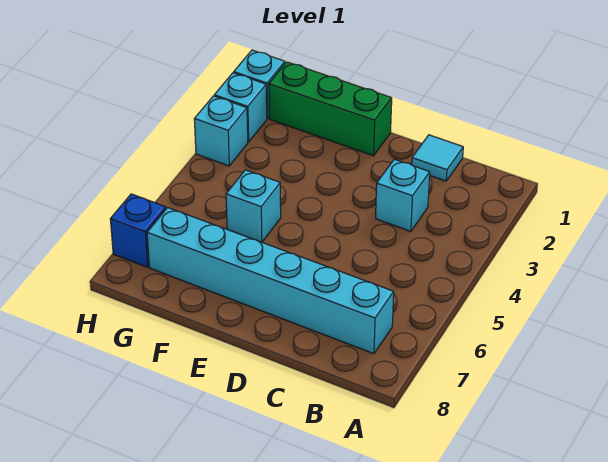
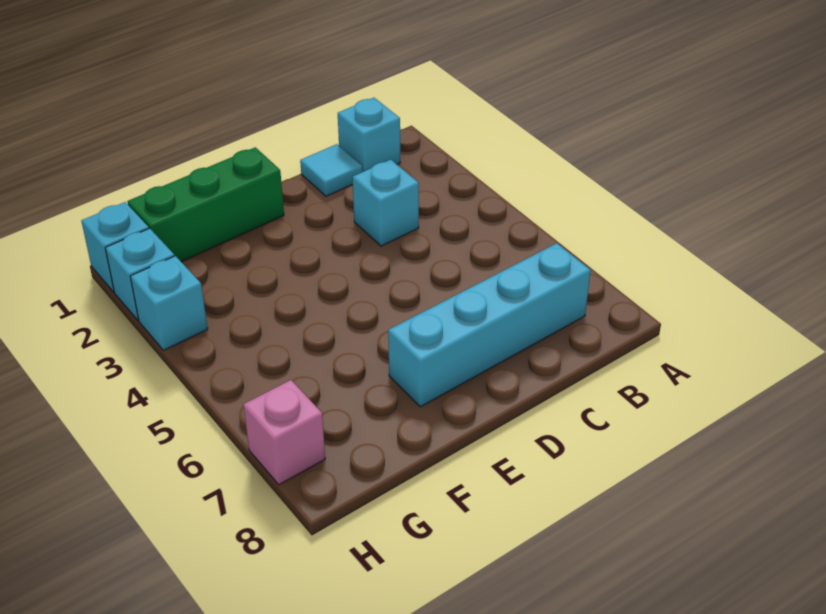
cyan 1x6 brick [147,208,394,354] -> cyan 1x4 brick [388,243,591,407]
cyan 1x1 brick [226,170,281,242] -> cyan 1x1 brick moved to [338,98,400,172]
blue 1x1 brick [110,194,166,267] -> pink 1x1 brick [244,380,325,485]

